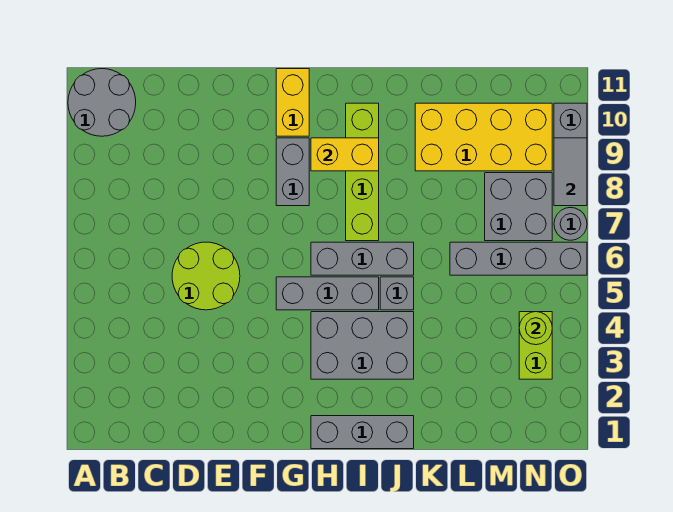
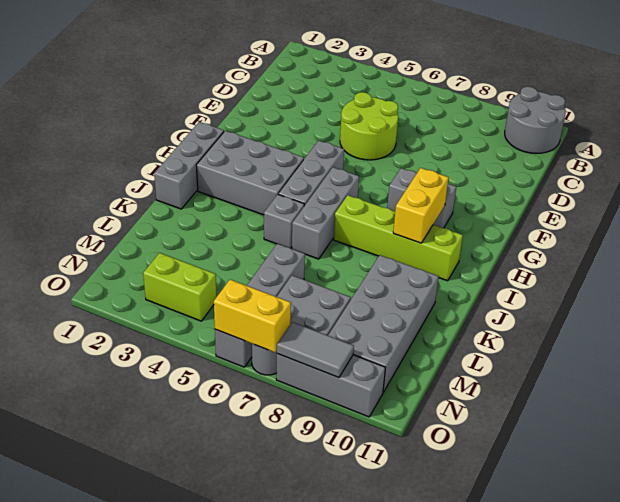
yellow 1x2 brick [276,69,309,136] -> yellow 1x2 brick moved to [214,280,291,352]
grey 2x3 brick [311,312,414,379] -> grey 2x3 brick turned to [196,131,304,215]
yellow 2x4 brick [415,103,552,171] -> grey 2x4 brick [328,255,439,392]
lime 1x1 round brick [519,312,552,345] -> none

